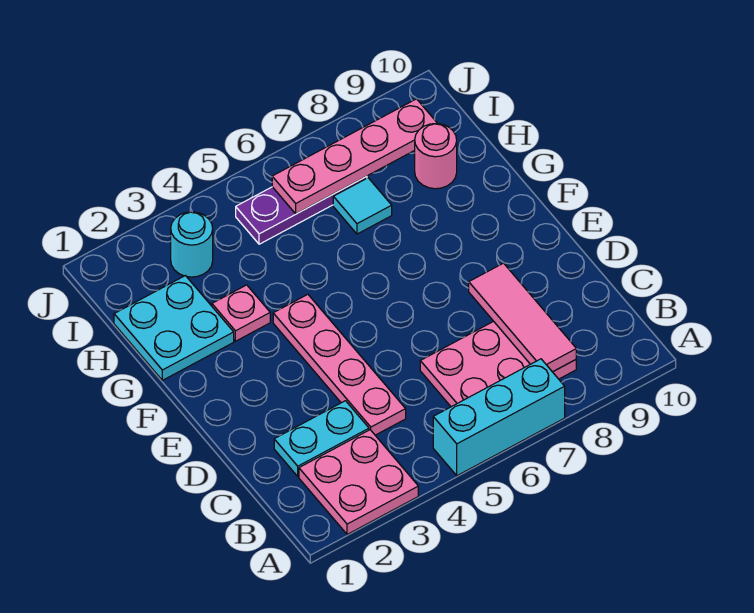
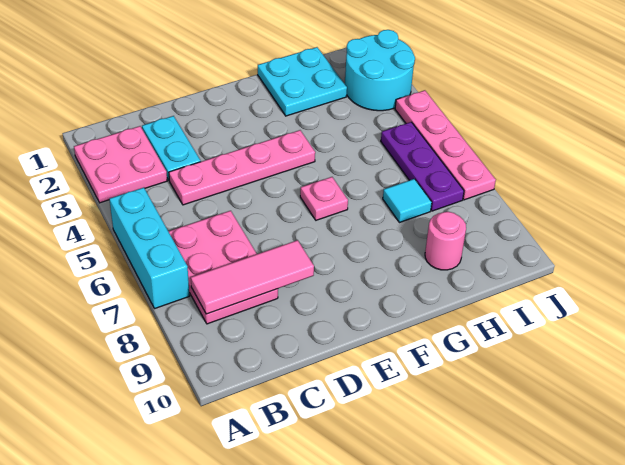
pink 1x1 plate [212,285,270,341] -> pink 1x1 plate moved to [300,177,348,220]
cyan 1x1 round brick [171,212,213,277] -> cyan 2x2 round brick [345,30,415,111]
pink 1x4 plate [272,99,438,214] -> pink 1x4 plate moved to [395,90,496,200]

